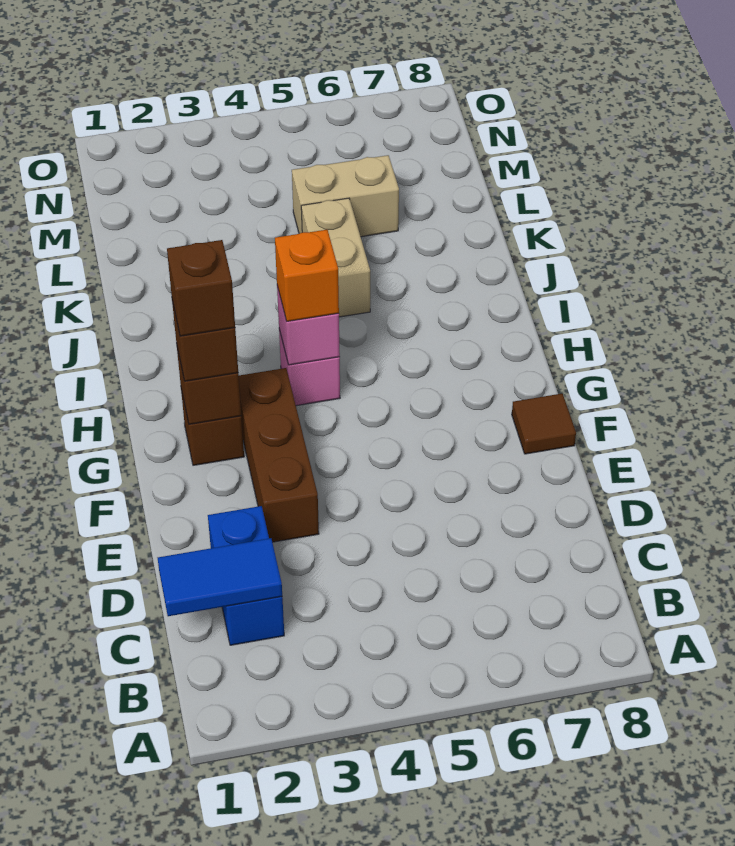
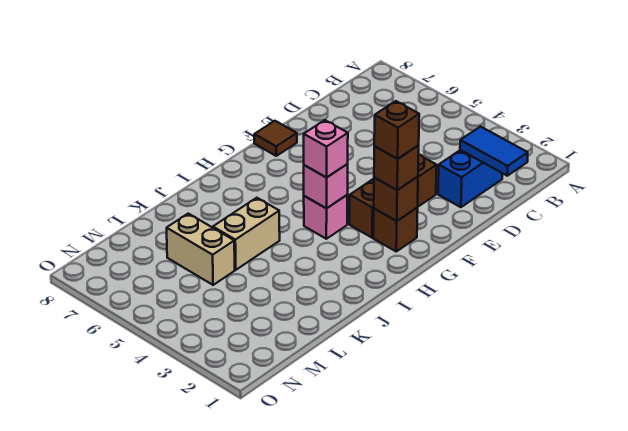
orange 1x1 brick [275,230,339,321] -> pink 1x1 brick [304,120,348,178]

